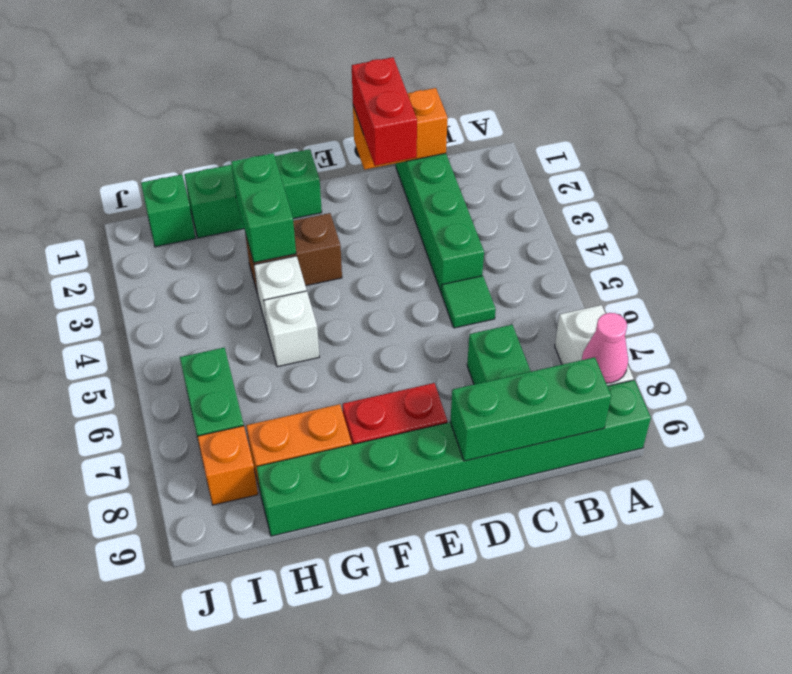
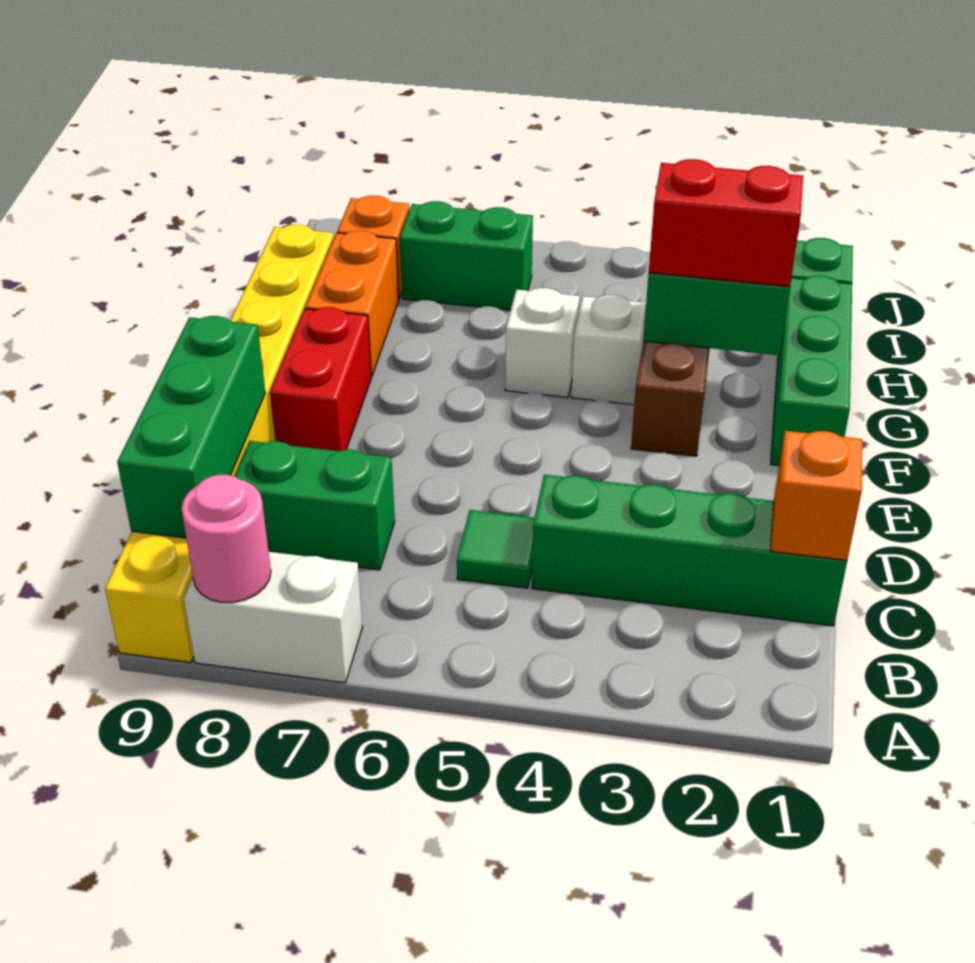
pink 1x1 cone [582,313,628,383] -> pink 1x1 round brick [181,475,271,603]
green 1x8 brick [257,380,651,536] -> yellow 1x8 brick [105,225,334,662]
orange 1x2 brick [353,88,448,170] -> orange 1x1 brick [770,431,862,561]
red 1x2 brick [352,57,417,166] -> red 1x2 brick moved to [649,159,803,287]

